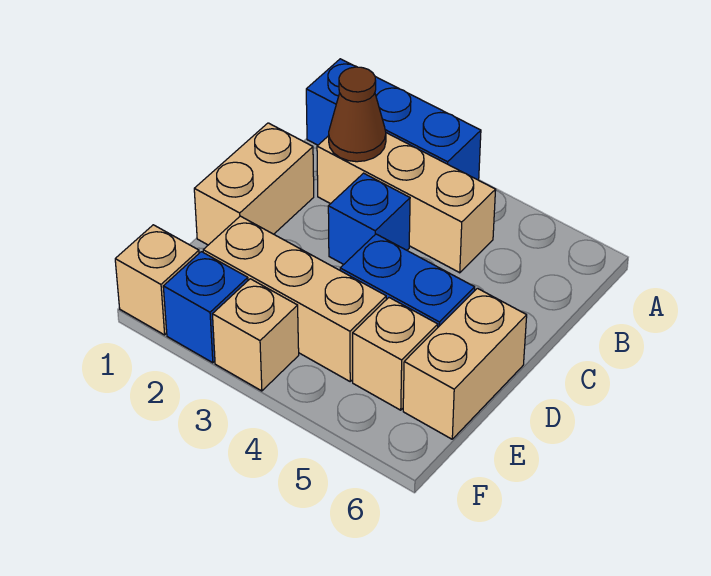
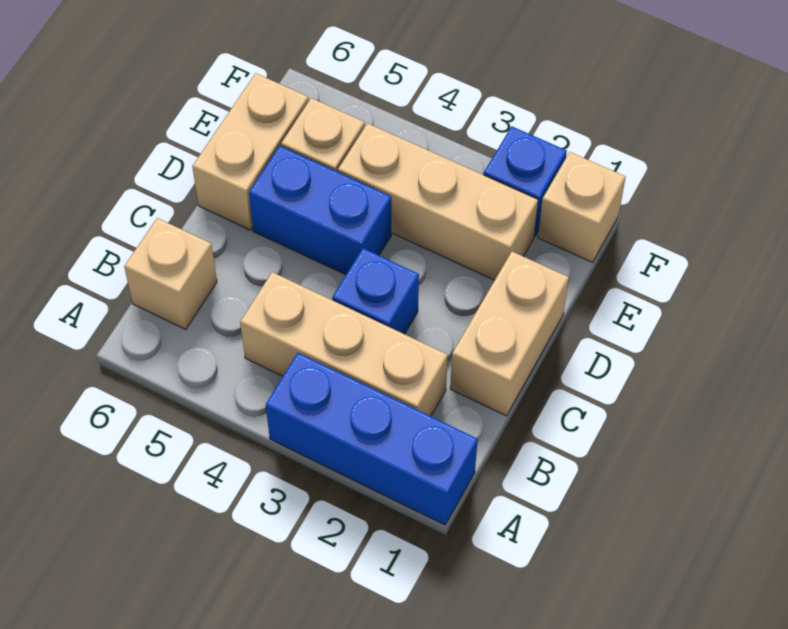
brown 1x1 cone [329,67,386,162] -> none
tan 1x1 brick [213,279,299,391] -> tan 1x1 brick moved to [124,218,217,329]

